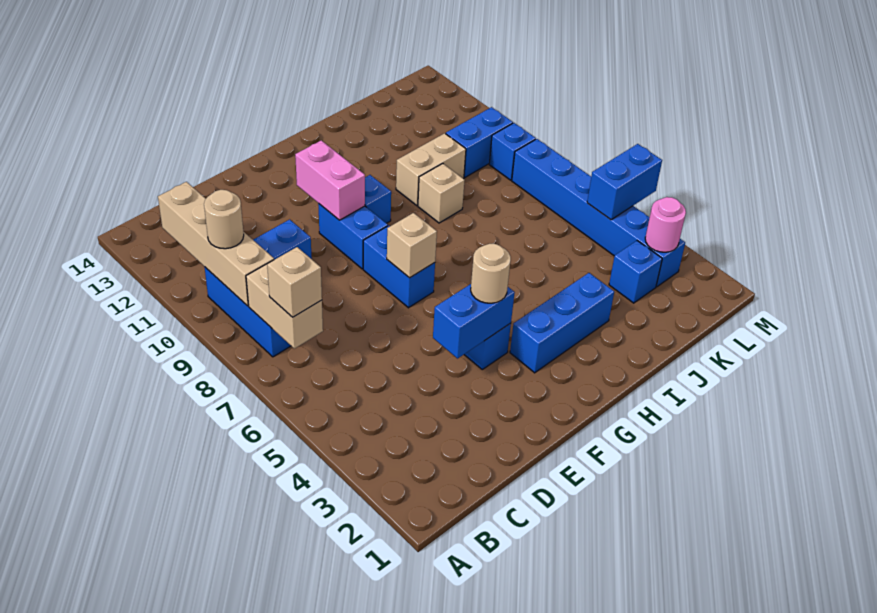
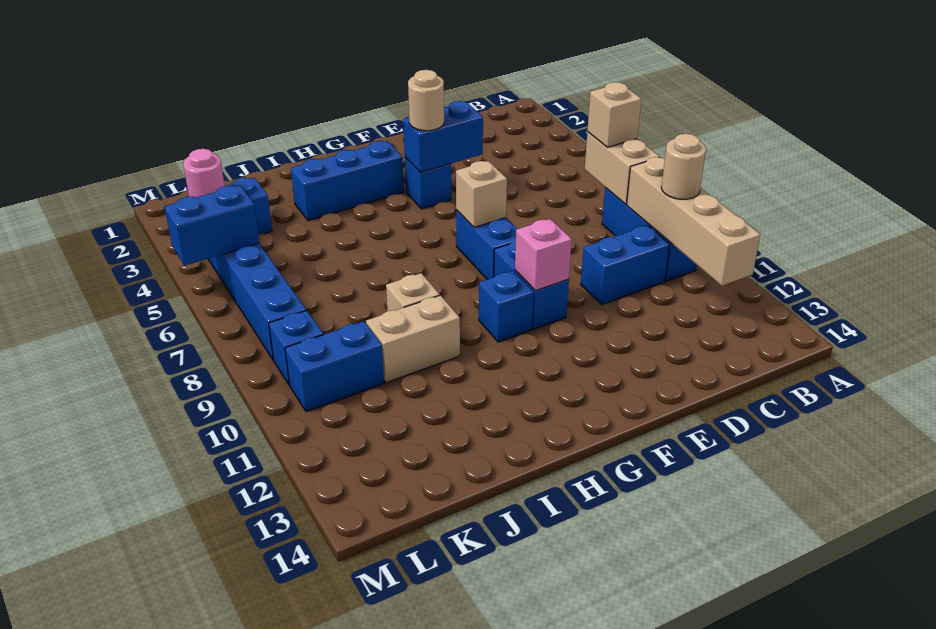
pink 1x2 brick [295,140,365,220] -> pink 1x1 brick [515,219,572,291]

